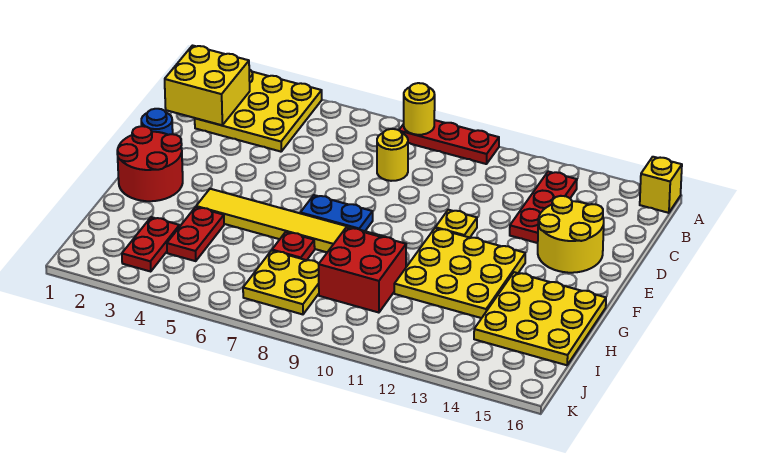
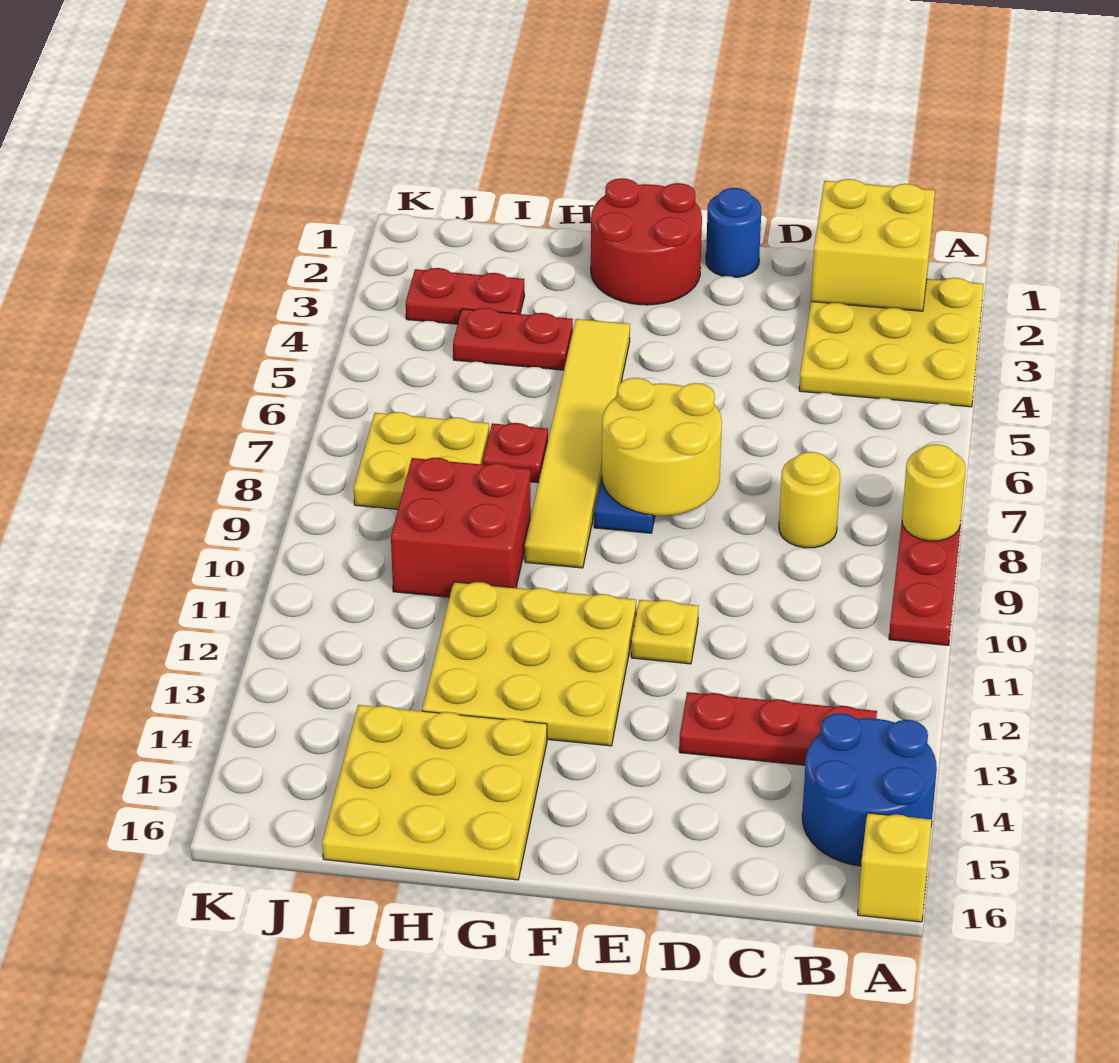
none -> blue 2x2 round brick [802,713,937,866]
yellow 2x2 round brick [538,196,604,273] -> yellow 2x2 round brick moved to [602,378,722,516]

